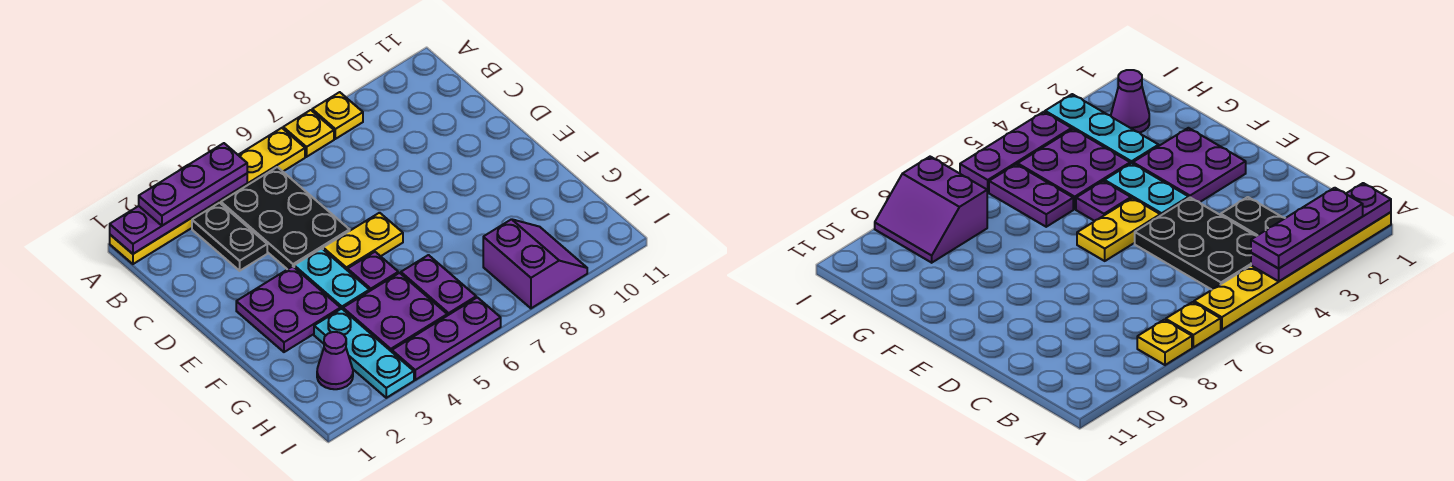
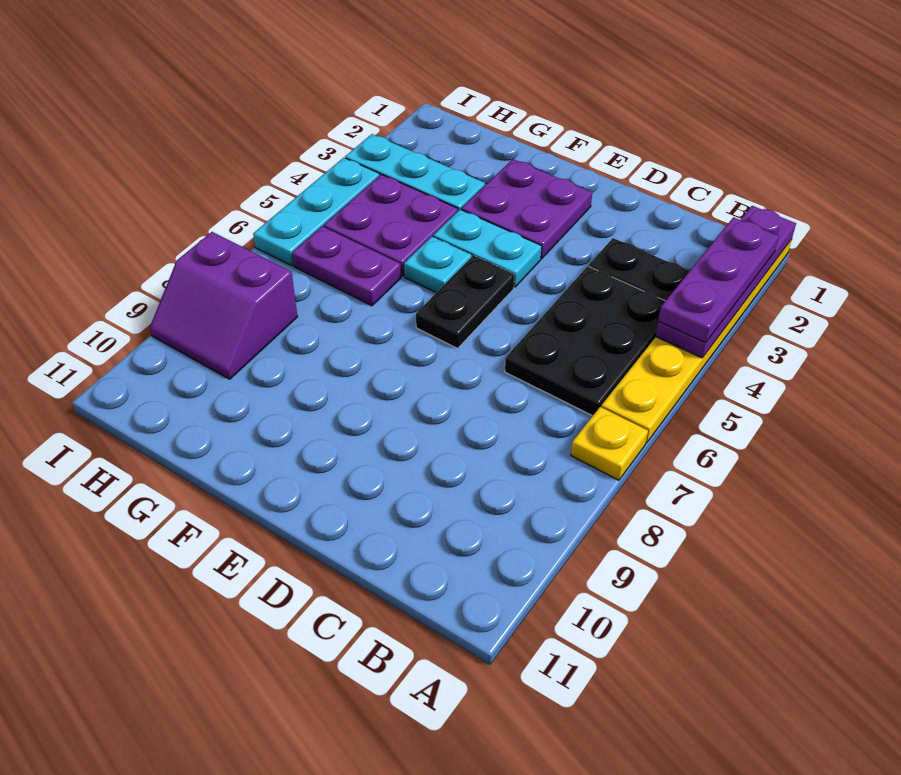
yellow 1x1 plate [312,92,363,139] -> none
black 2x3 plate [221,167,350,269] -> black 2x3 plate turned to [505,266,665,416]
yellow 1x2 plate [323,213,403,271] -> black 1x2 plate [416,256,514,348]
purple 1x1 plate [348,252,398,291] -> cyan 1x1 plate [404,237,472,293]
purple 1x1 cone [317,332,353,389] -> none
purple 1x3 plate [392,297,501,380] -> cyan 1x3 plate [253,158,380,266]

